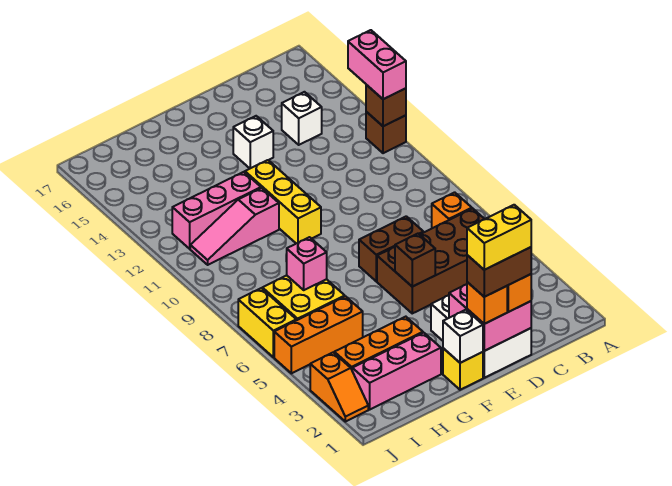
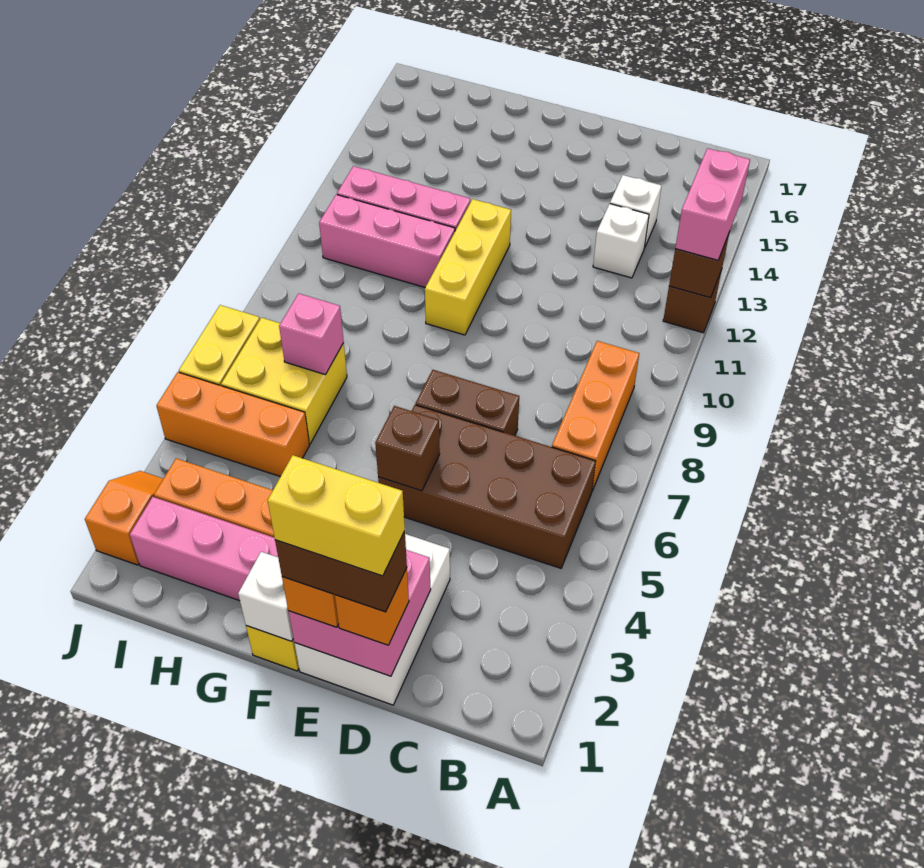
orange 1x1 brick [432,192,472,228] -> orange 1x3 brick [552,341,639,491]
white 1x1 brick [233,116,273,168] -> white 1x1 brick moved to [593,204,649,278]
pink 1x3 slope [190,188,279,265] -> pink 1x3 brick [319,195,455,287]
orange 1x2 slope [310,352,368,422] -> orange 1x2 slope turned to [85,471,163,565]

